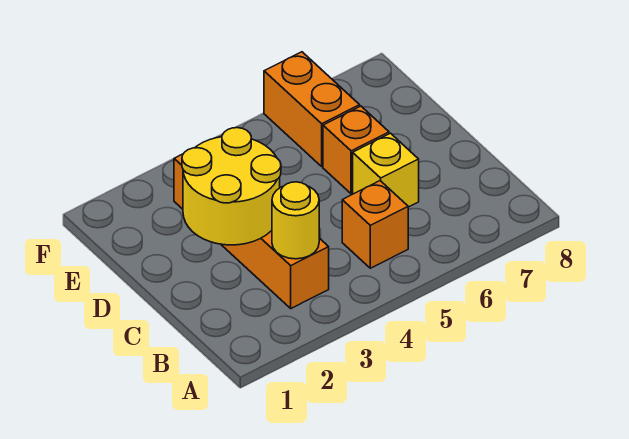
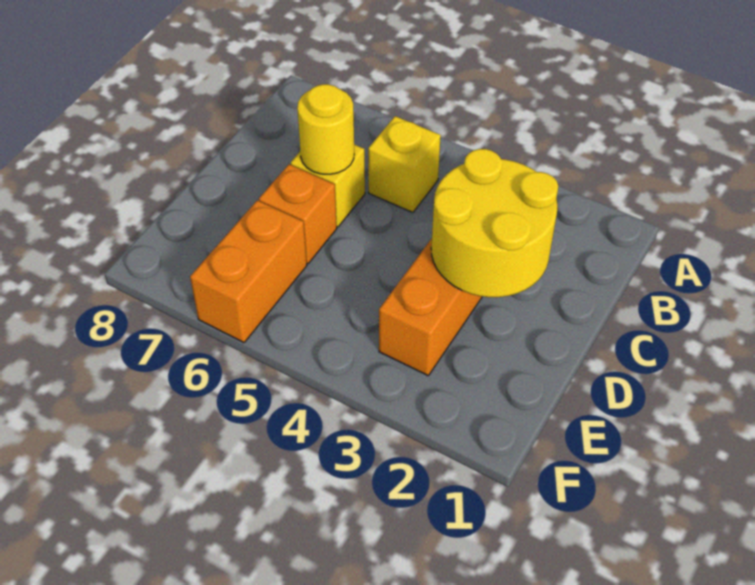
yellow 1x1 round brick [272,182,319,259] -> yellow 1x1 round brick moved to [297,84,354,174]
orange 1x1 brick [342,181,408,268] -> yellow 1x1 brick [368,116,441,213]

